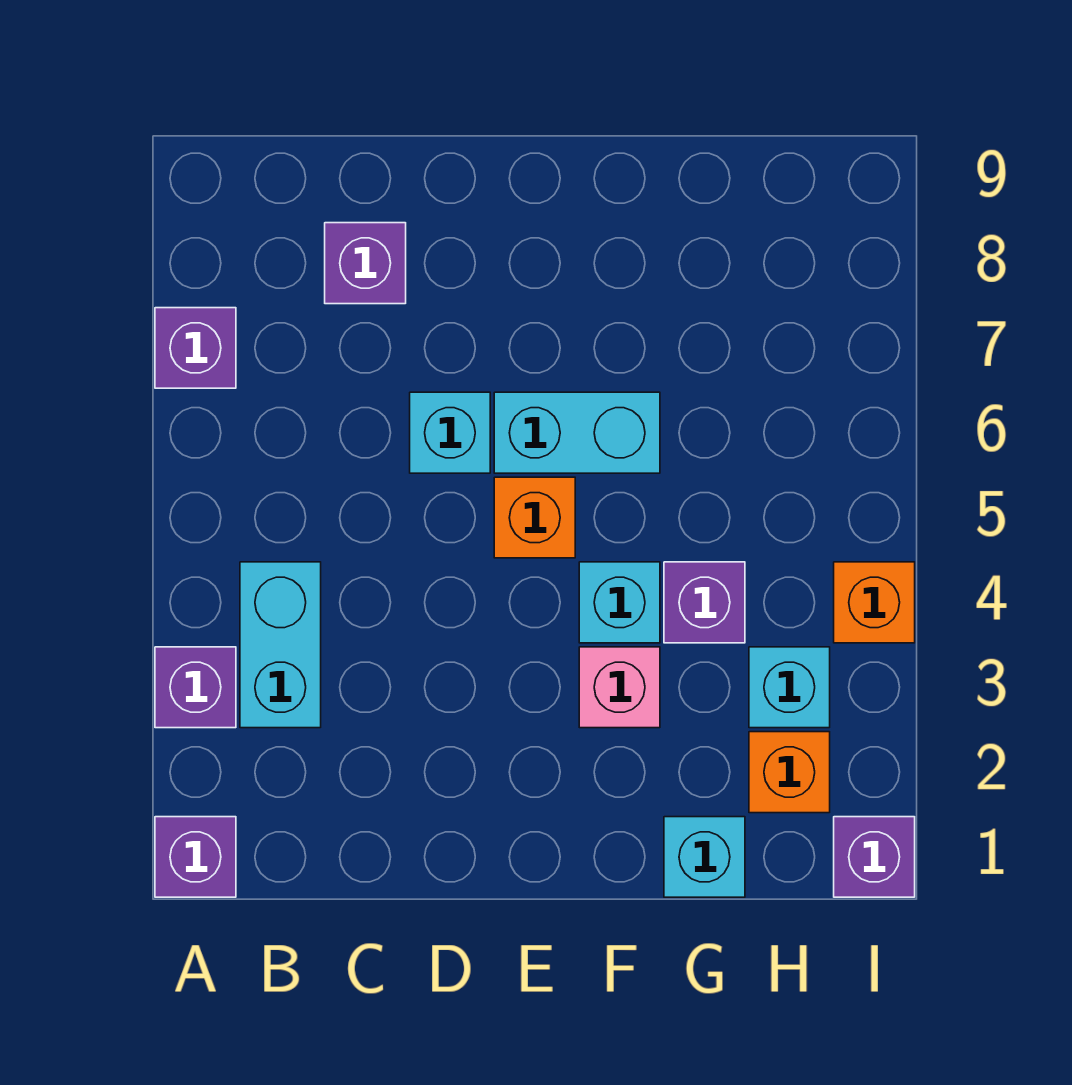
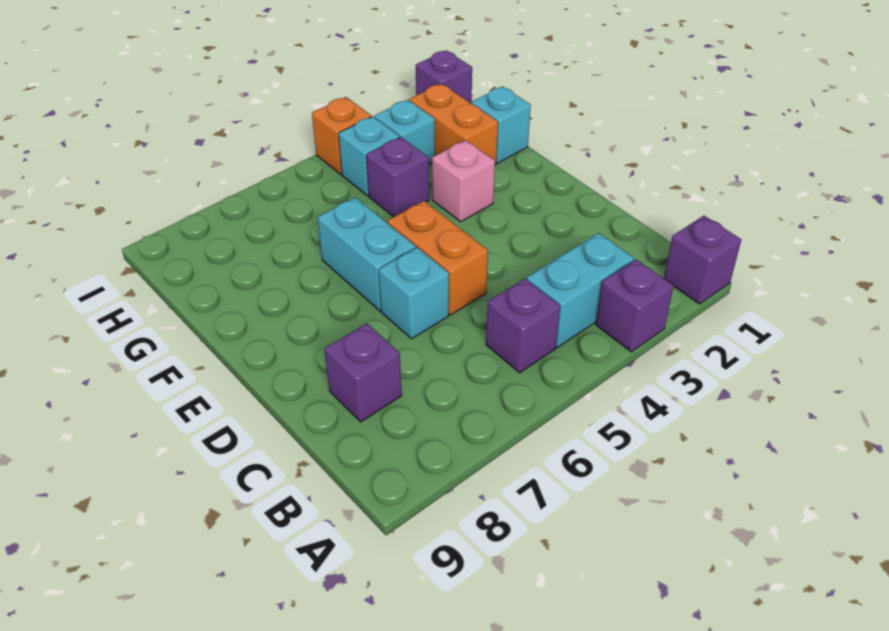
purple 1x1 brick [155,308,236,388] -> purple 1x1 brick moved to [486,278,560,373]
orange 1x1 brick [494,477,575,558] -> orange 1x2 brick [387,201,488,315]
cyan 1x1 brick [579,562,660,643] -> cyan 1x1 brick moved to [338,117,400,196]
orange 1x1 brick [749,732,830,813] -> orange 1x2 brick [409,84,498,165]

